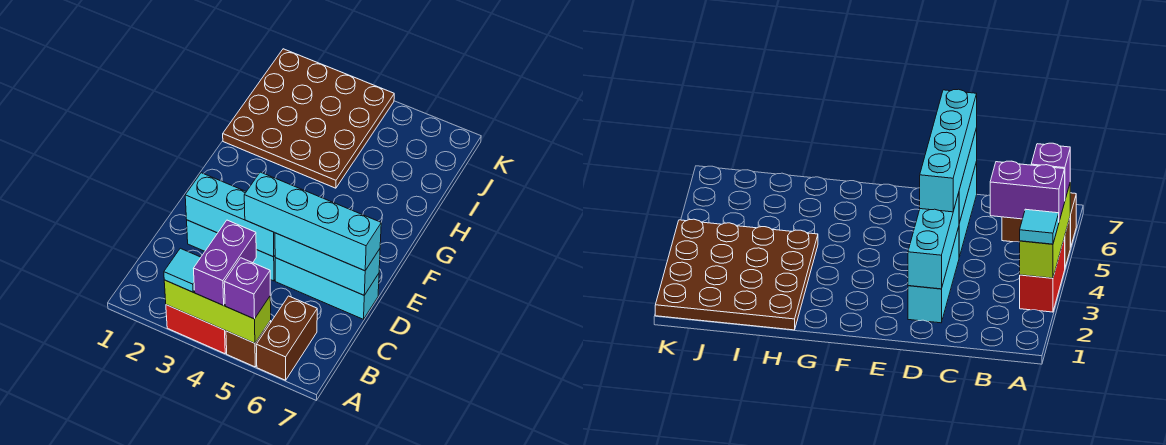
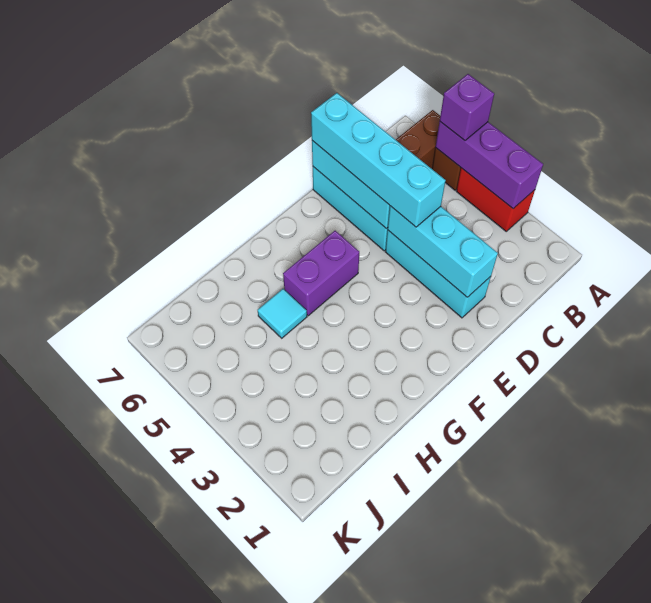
lime 1x3 brick [164,280,271,343] -> purple 1x3 brick [436,122,543,209]
cyan 1x1 tile [164,248,201,292] -> cyan 1x1 tile moved to [258,289,307,338]
purple 1x2 brick [193,220,256,305] -> purple 1x2 brick moved to [283,231,359,316]
brown 4x4 plate [223,49,394,188] -> none

